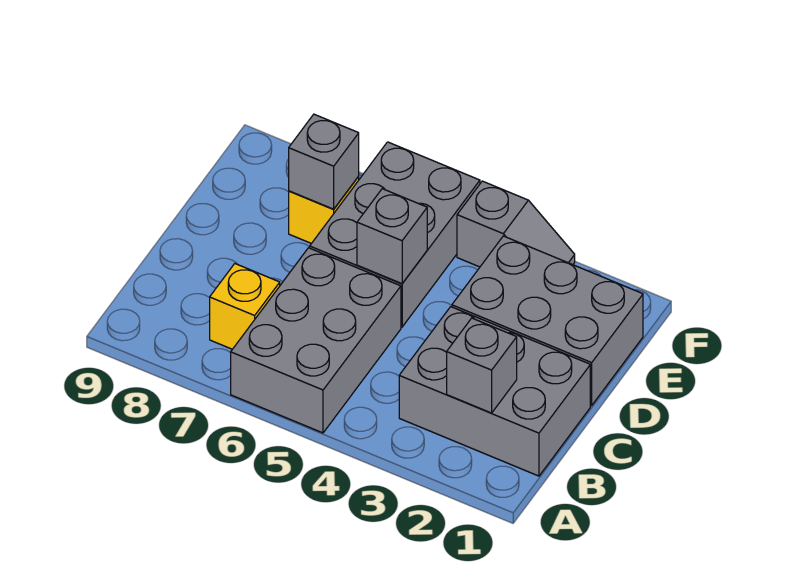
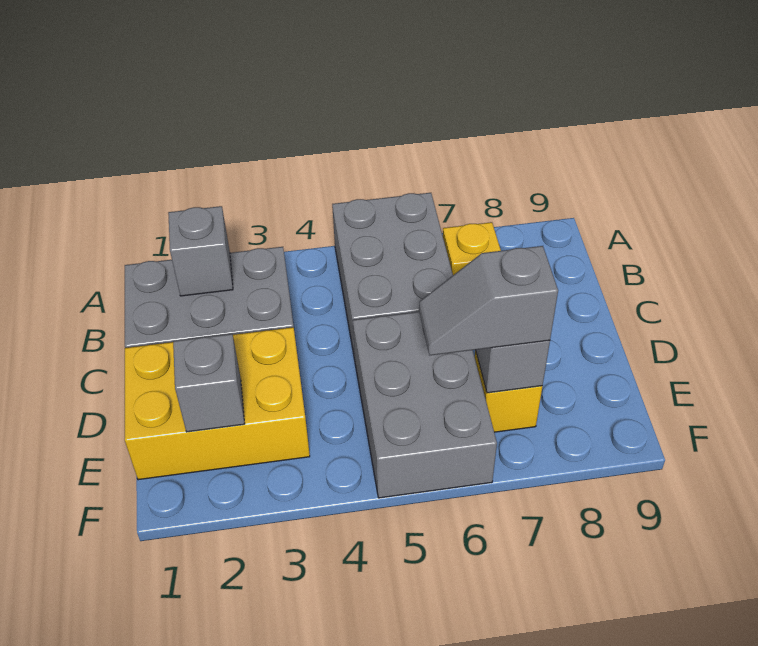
grey 2x3 brick [452,236,643,405] -> yellow 2x3 brick [125,327,310,480]
grey 1x1 brick [357,189,427,284] -> grey 1x1 brick moved to [173,334,245,432]
grey 1x2 slope [457,181,575,267] -> grey 1x2 slope moved to [419,246,558,355]

